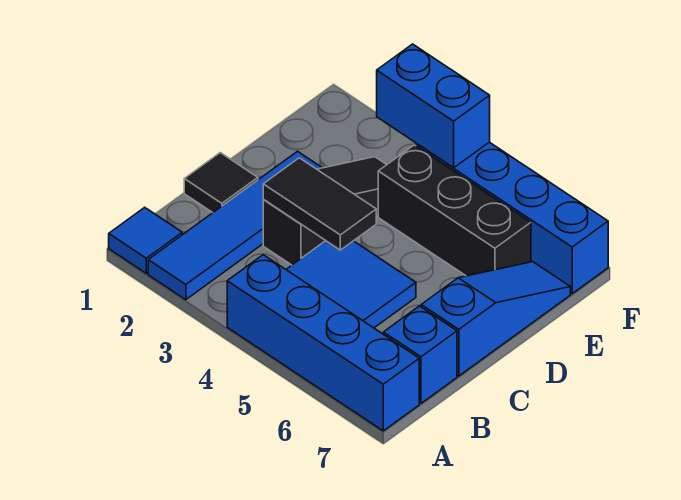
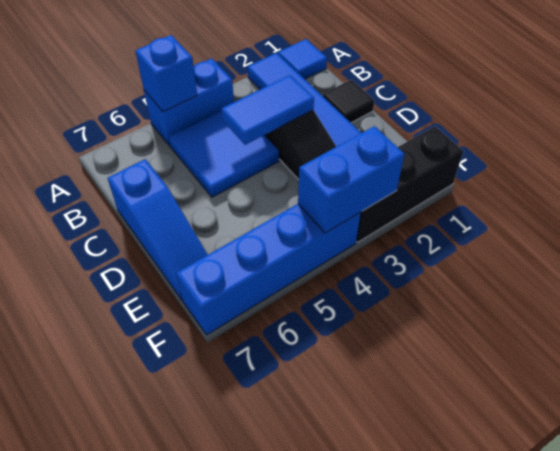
blue 1x4 brick [227,255,419,431] -> blue 1x2 brick [144,58,234,146]
blue 1x1 brick [384,306,457,403] -> blue 1x1 brick moved to [135,35,197,112]
black 1x2 tile [263,158,376,250] -> blue 1x2 tile [221,75,314,145]
black 1x3 brick [378,145,531,276] -> black 1x3 brick moved to [356,126,464,242]

